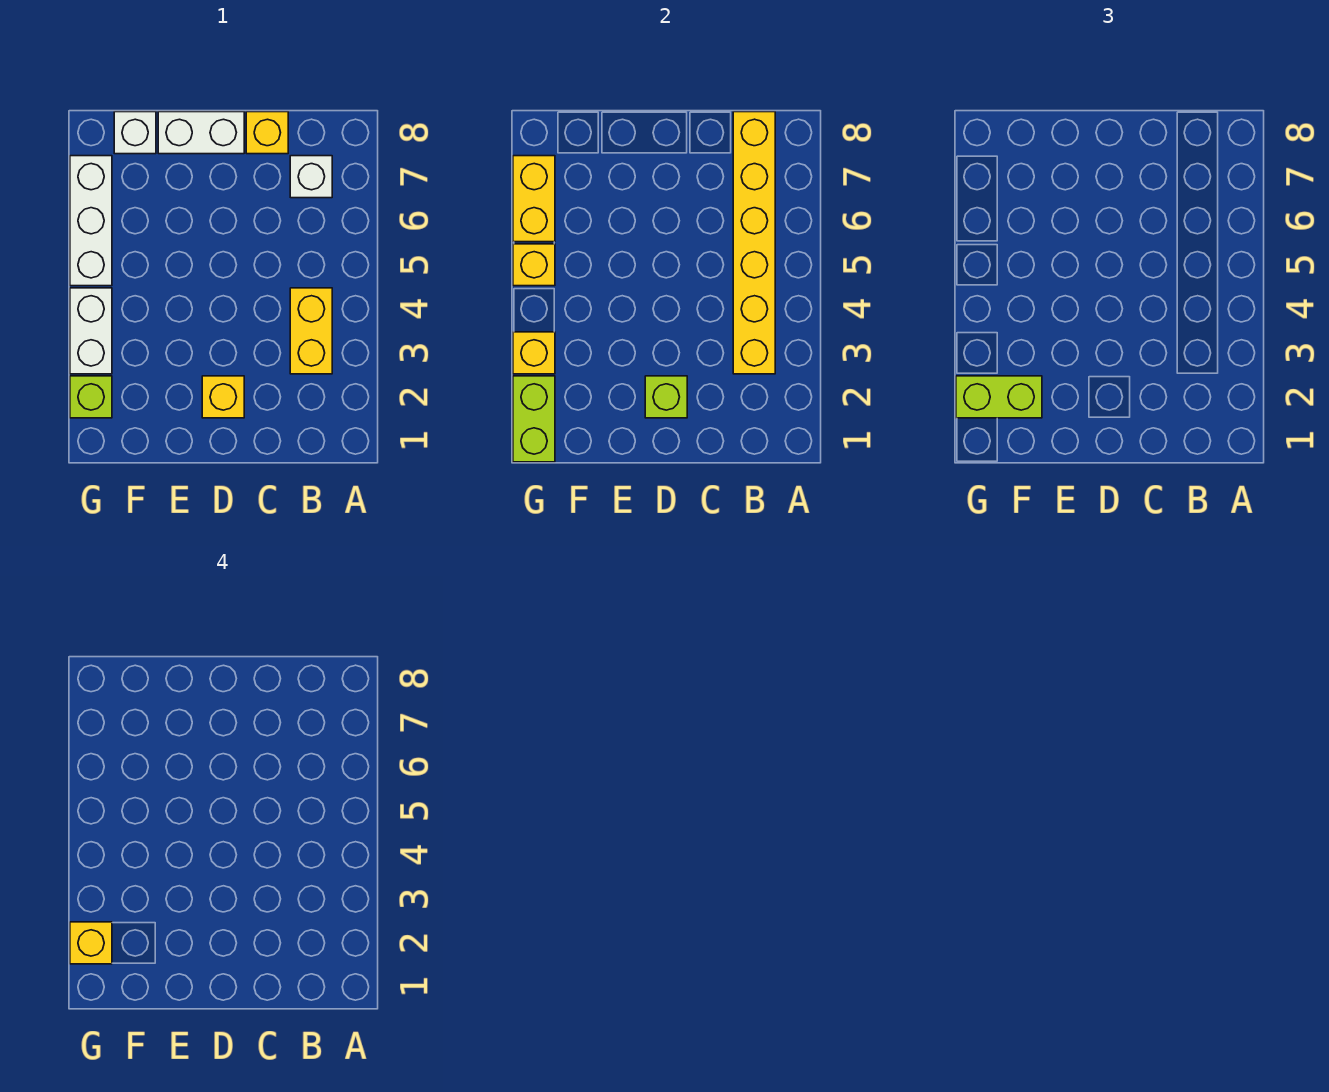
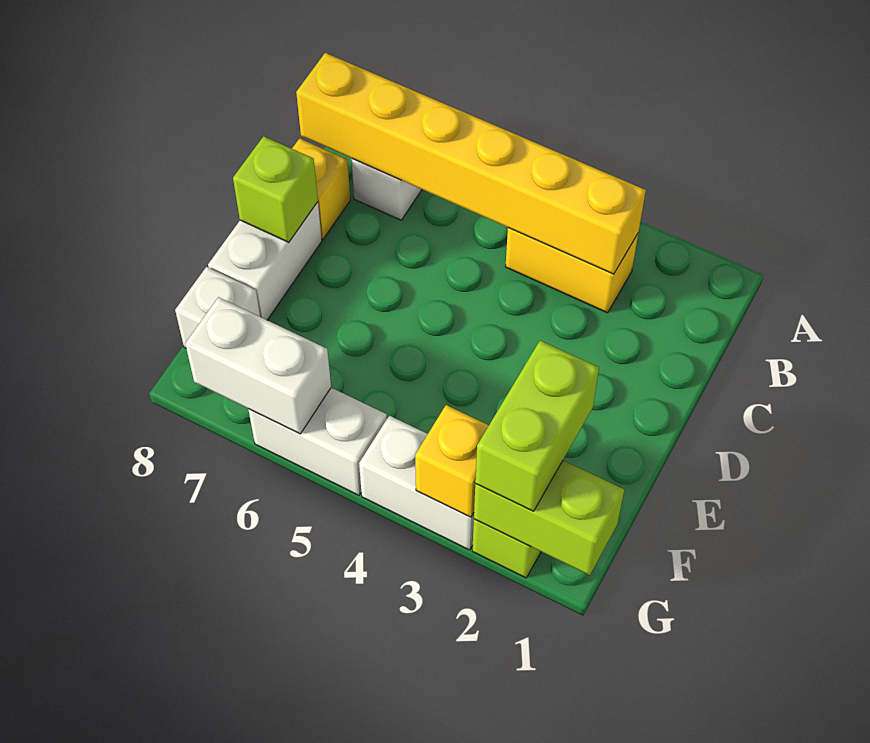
yellow 1x1 brick [202,376,244,418] -> none
lime 1x1 brick [645,376,687,418] -> lime 1x1 brick moved to [233,136,318,242]
yellow 1x1 brick [70,922,112,964] -> none
white 1x3 brick [70,156,112,286] -> white 1x2 brick [248,388,387,495]
yellow 1x1 brick [513,244,555,286] -> none
yellow 1x2 brick [513,156,555,242] -> white 1x2 brick [185,297,331,434]

